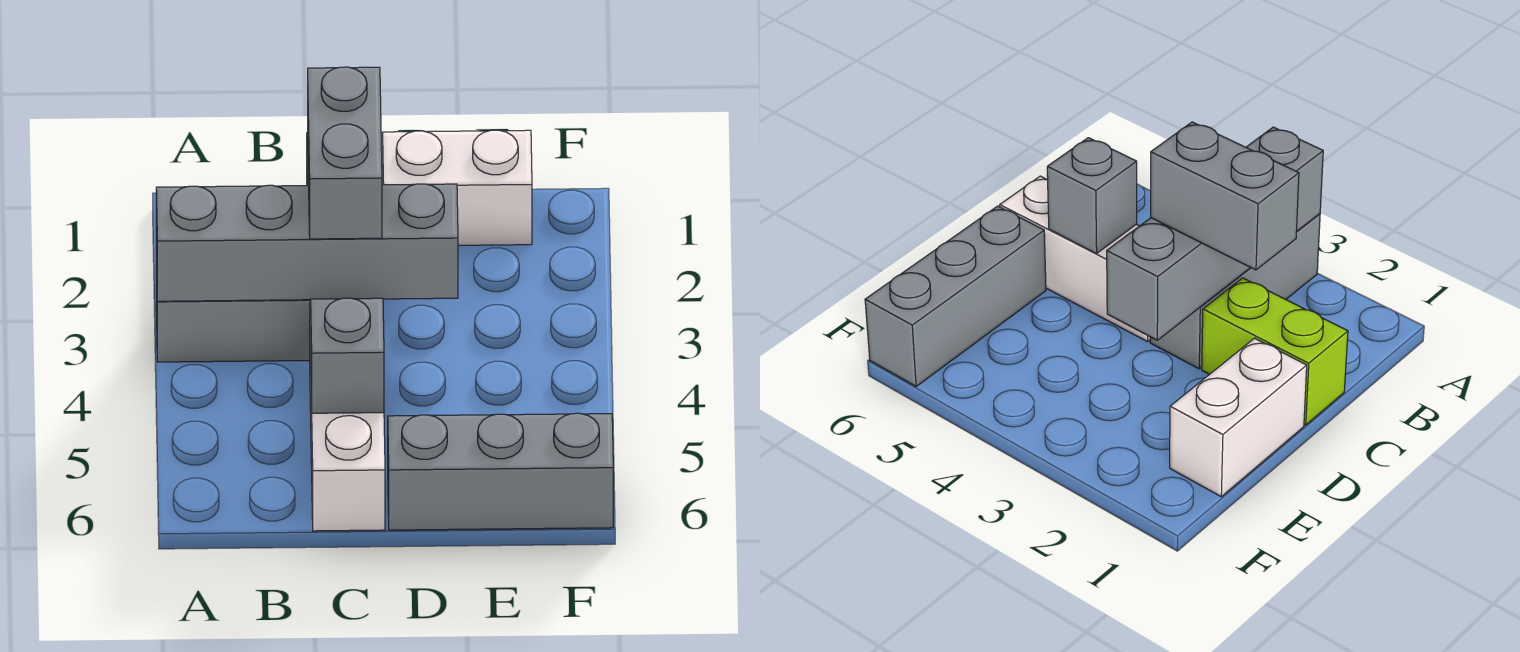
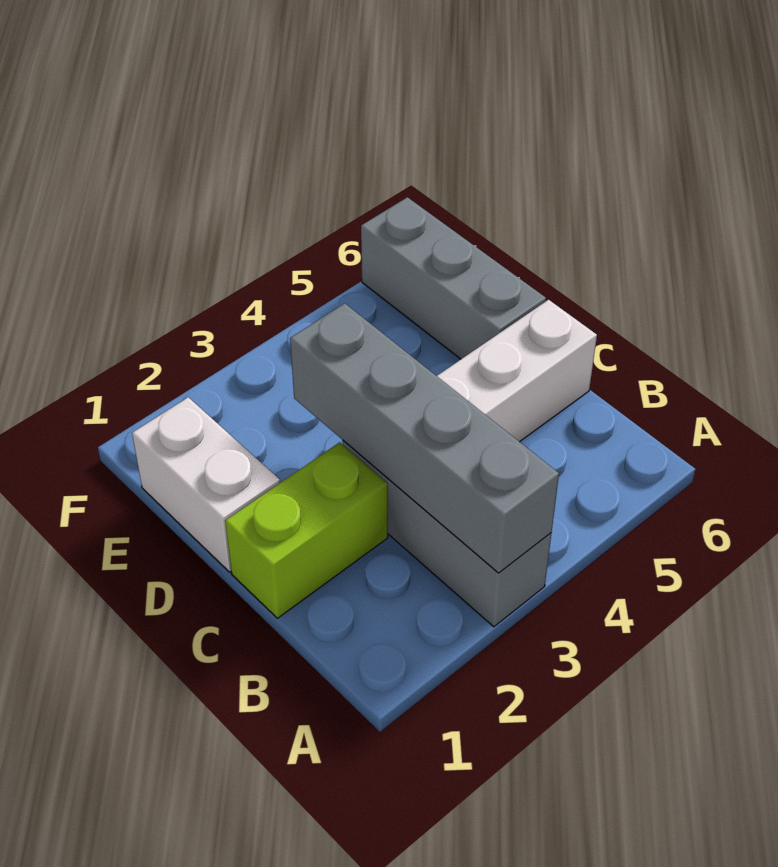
grey 1x2 brick [308,67,382,239] -> none
grey 1x1 brick [311,298,384,413] -> none

